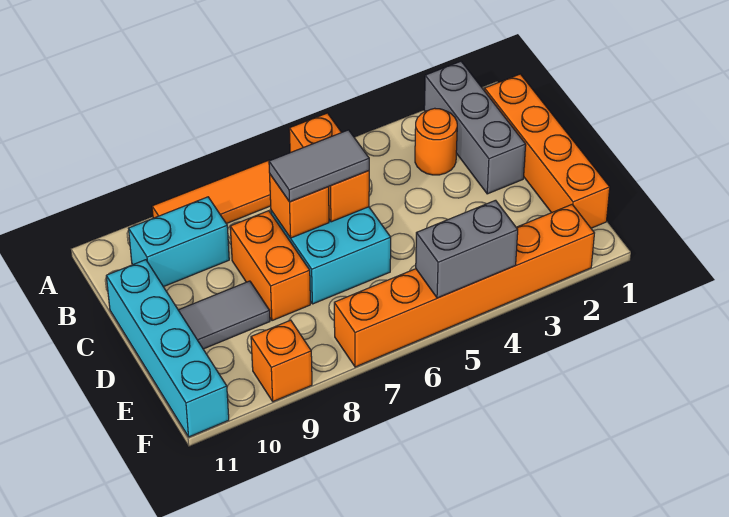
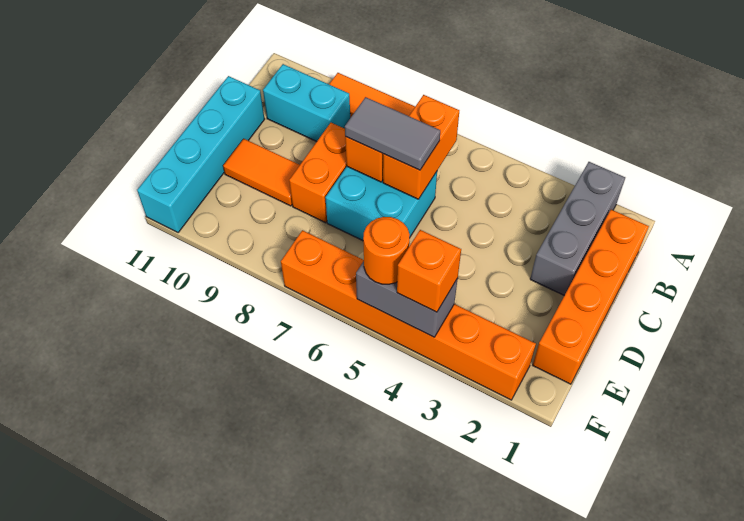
orange 1x1 round brick [415,108,457,175] -> orange 1x1 round brick moved to [363,217,410,284]
grey 1x2 tile [179,281,270,349] -> orange 1x2 tile [223,139,300,206]
orange 1x1 brick [251,320,312,402] -> orange 1x1 brick moved to [397,230,461,312]

